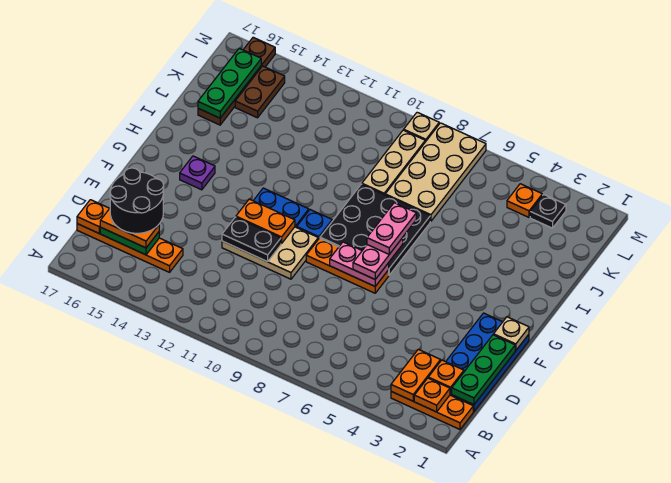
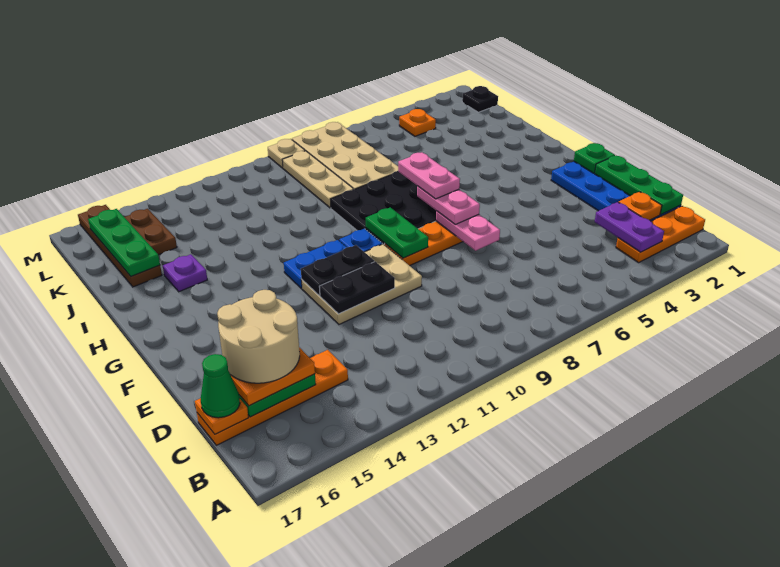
orange 1x1 plate [414,378,450,412] -> none
orange 1x2 plate [391,349,440,401] -> purple 1x2 plate [595,202,664,252]
black 2x2 round brick [110,168,164,233] -> tan 2x2 round brick [217,290,300,383]
none -> green 1x1 cone [201,354,240,418]
tan 1x1 plate [494,317,529,351] -> green 1x1 plate [574,143,615,173]
pink 1x2 plate [330,242,389,286] -> pink 1x2 plate turned to [436,211,500,251]
none -> green 1x2 plate [366,207,428,258]
orange 1x2 plate [236,199,295,244] -> black 1x2 plate [301,245,374,296]
purple 1x1 plate [180,156,215,190] -> purple 1x1 plate moved to [163,254,207,292]
black 1x1 plate [530,194,566,228] -> black 1x1 plate moved to [462,86,498,112]

